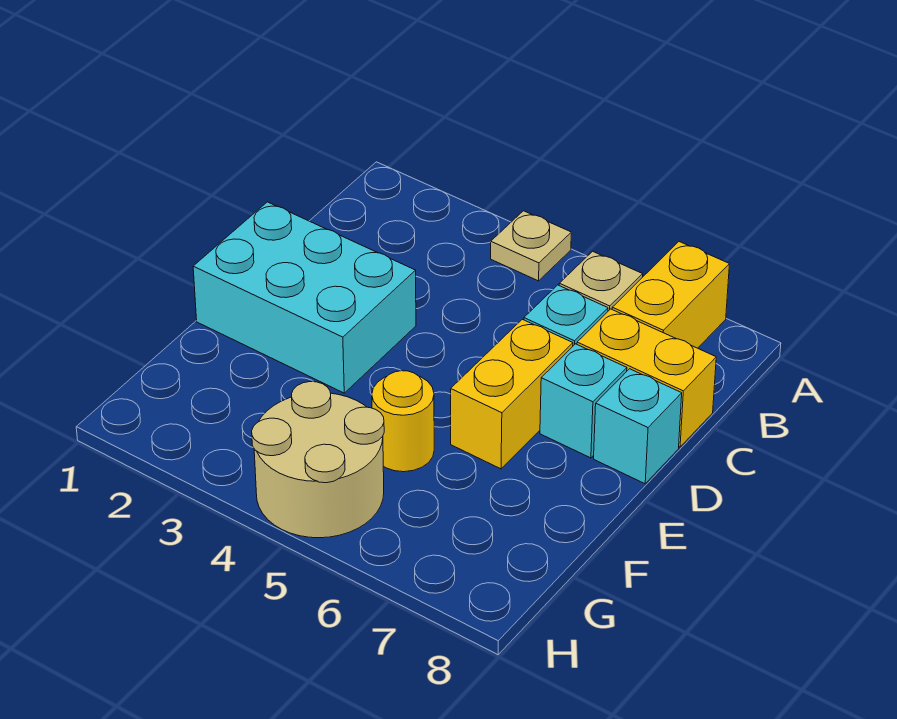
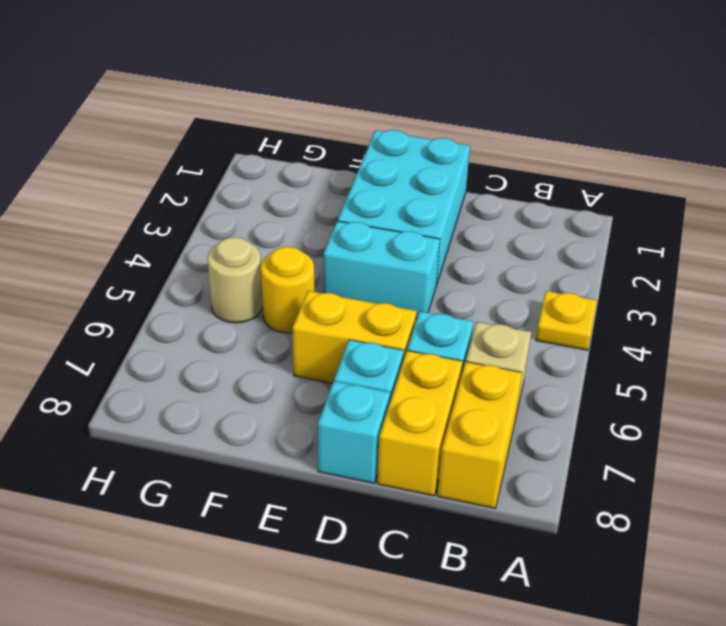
tan 1x1 plate [491,211,571,281] -> yellow 1x1 plate [536,291,597,350]
yellow 1x2 brick [612,242,729,348] -> yellow 1x2 brick turned to [438,362,522,508]
none -> cyan 1x2 brick [324,221,440,319]
tan 2x2 round brick [252,382,384,538] -> tan 1x1 round brick [207,237,262,323]

